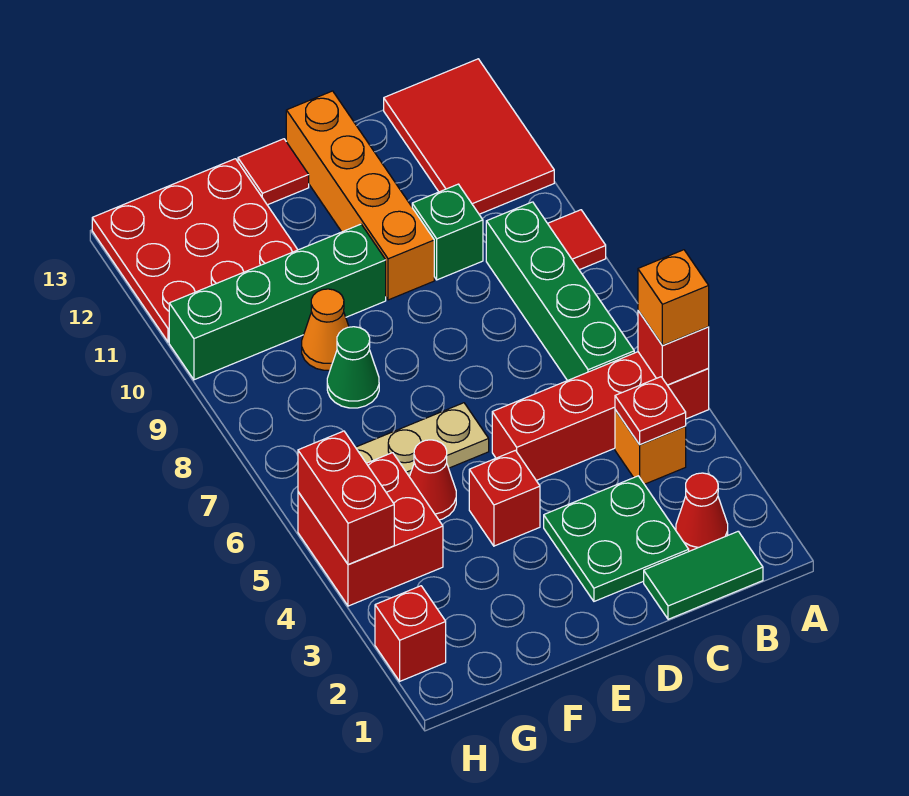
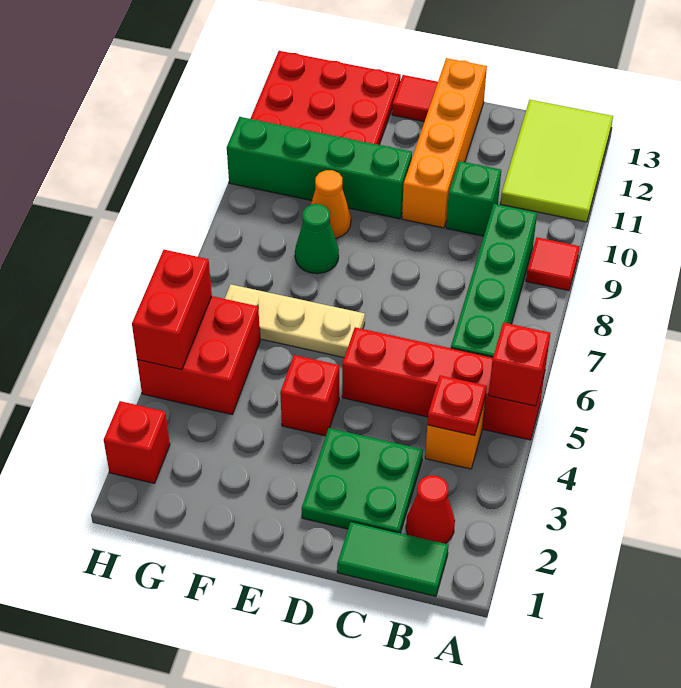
orange 1x1 brick [638,250,709,345] -> none
red 2x3 tile [384,59,554,214] -> lime 2x3 tile [501,100,613,222]
red 1x1 cone [410,440,456,520] -> none

